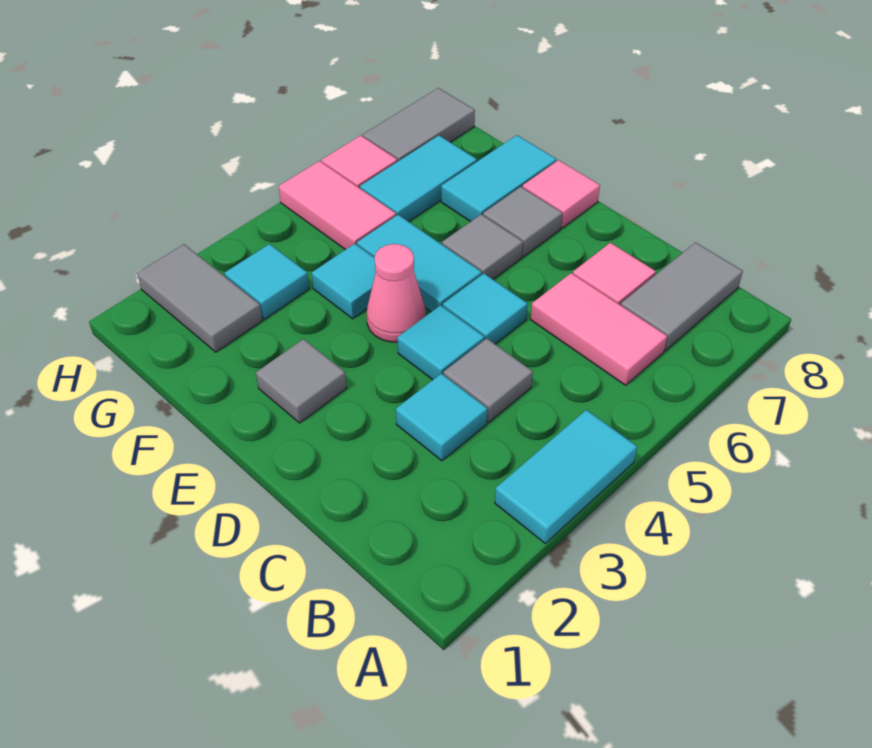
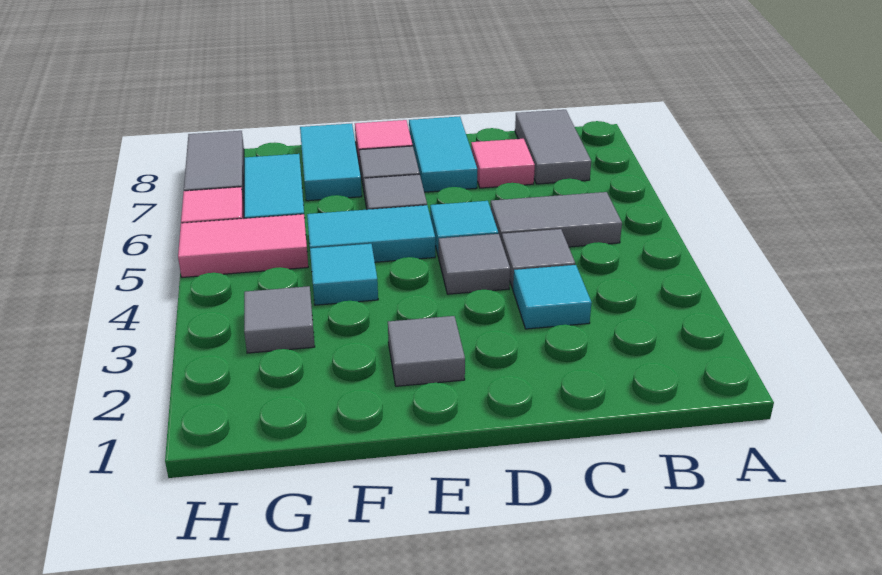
cyan 1x2 tile [495,410,637,543] -> cyan 1x2 tile moved to [409,116,477,192]
pink 1x2 tile [531,273,667,385] -> none
cyan 1x1 tile [397,305,484,380] -> grey 1x1 tile [439,234,510,294]
pink 1x1 cone [367,244,426,342] -> none
grey 1x2 tile [137,244,262,352] -> grey 1x2 tile moved to [491,192,622,247]
cyan 1x1 tile [224,244,309,319] -> grey 1x1 tile [244,286,315,353]

